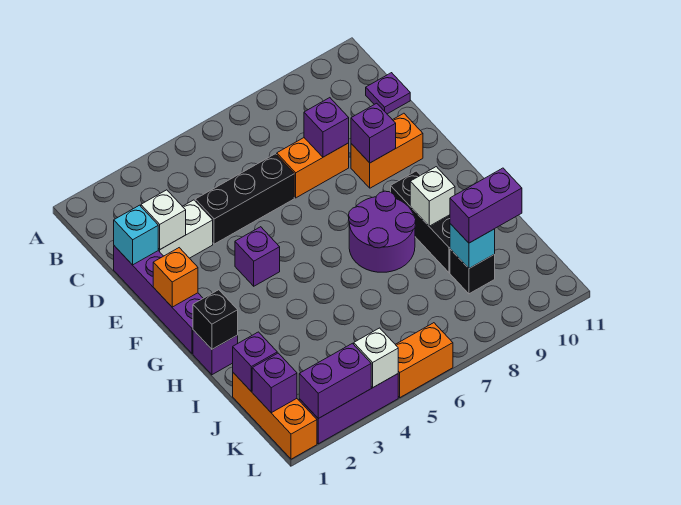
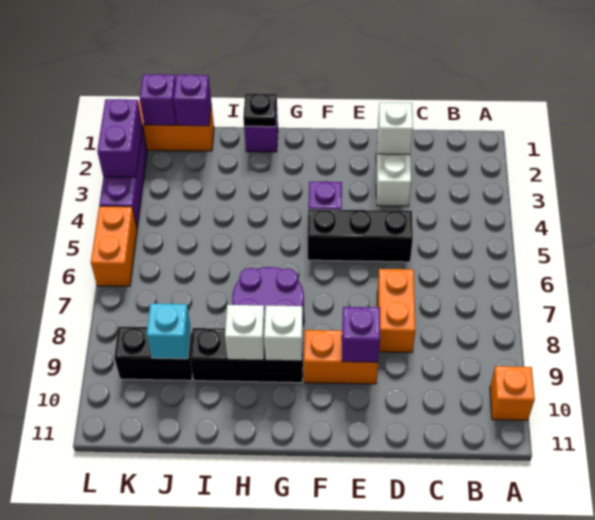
purple 1x1 plate [366,73,410,114] -> none
purple 1x4 brick [114,246,203,354] -> none
cyan 1x1 brick [114,205,158,265] -> none
black 1x3 brick [195,154,294,244] -> black 1x3 brick turned to [308,209,413,262]
purple 1x1 brick [304,98,349,157] -> none
orange 1x2 brick [351,113,423,188] -> orange 1x2 brick turned to [304,330,378,384]
orange 1x1 brick [153,248,198,307] -> orange 1x1 brick moved to [490,366,535,420]
black 1x1 brick [193,290,238,349] -> black 1x1 plate [243,94,277,127]
black 1x1 brick [450,249,495,294] -> black 1x2 brick [114,327,192,381]
purple 1x2 brick [450,168,522,243] -> none
white 1x1 brick [354,328,398,387] -> white 1x1 brick moved to [264,305,303,361]

